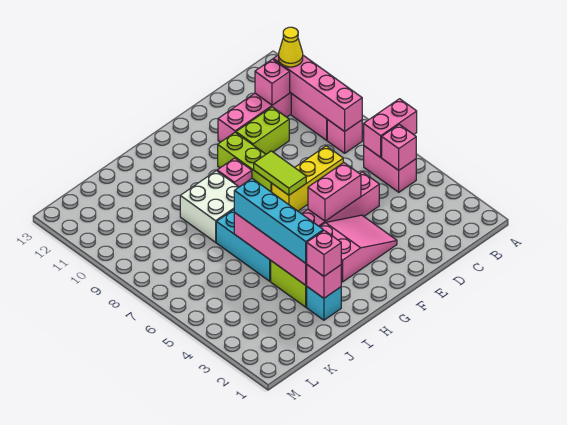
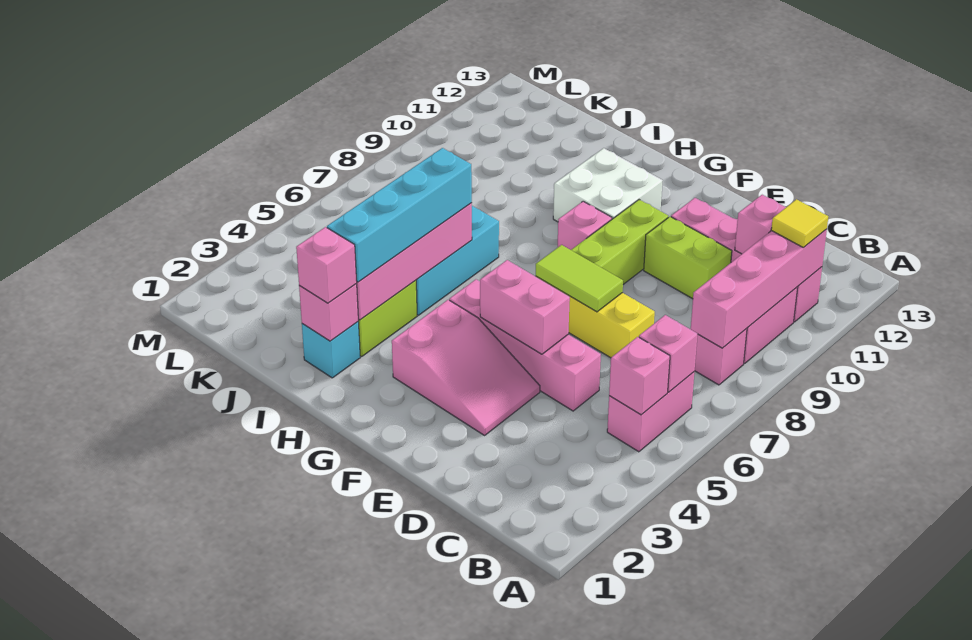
pink 1x2 brick [364,99,417,157] -> pink 1x1 brick [639,315,698,392]
yellow 1x1 cone [279,27,303,67] -> yellow 1x1 tile [771,199,828,248]
lime 1x2 tile [254,151,306,195] -> lime 1x2 tile turned to [536,245,623,312]
white 2x2 brick [180,171,239,242] -> white 2x2 brick moved to [553,148,663,222]

